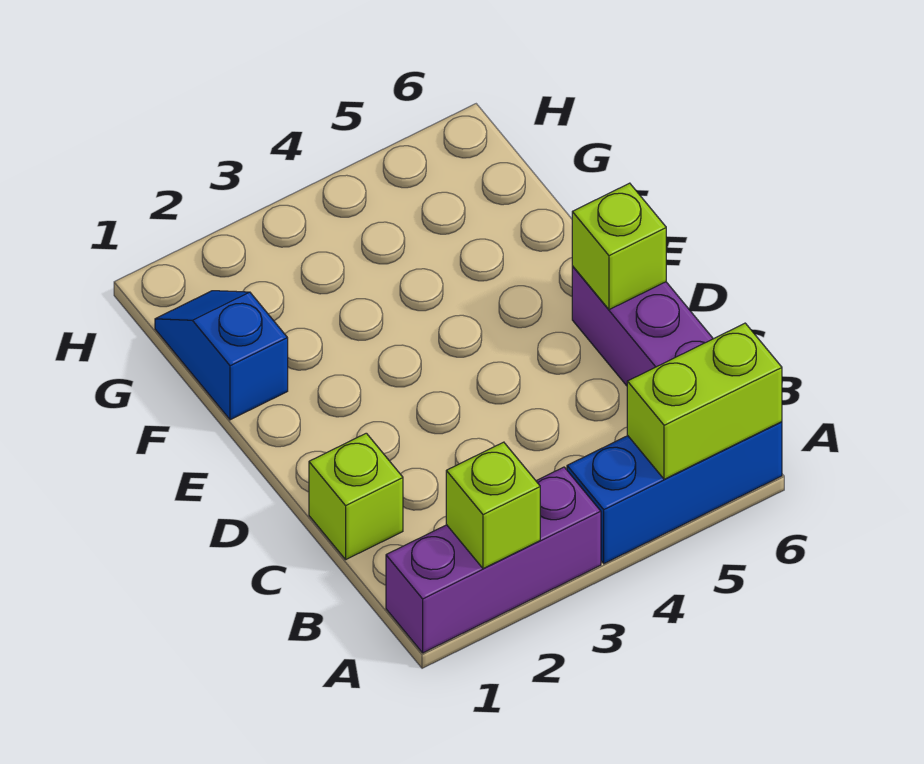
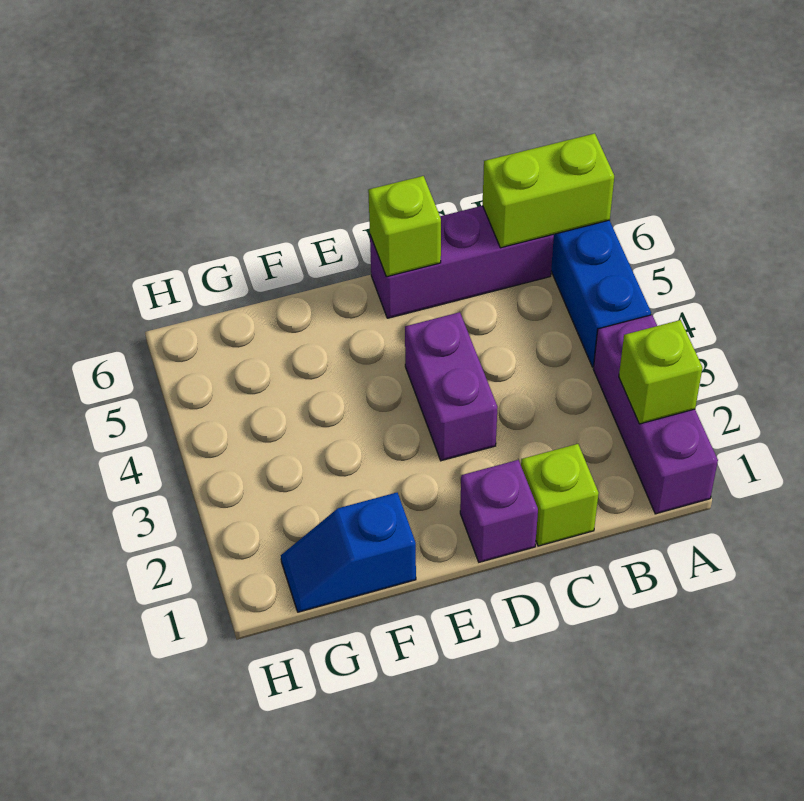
lime 1x2 brick [627,323,782,479] -> lime 1x2 brick turned to [483,133,614,248]
none -> purple 1x1 brick [460,460,538,562]
none -> purple 1x2 brick [405,312,498,461]

